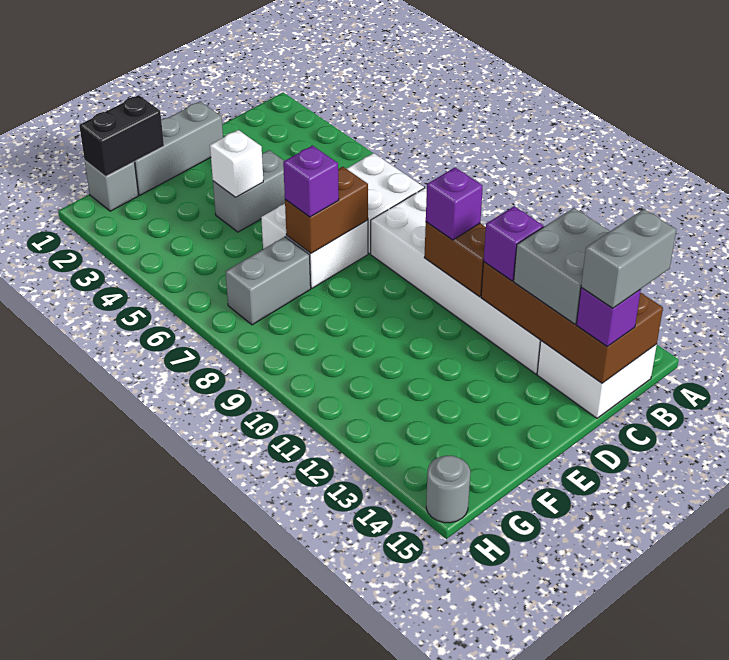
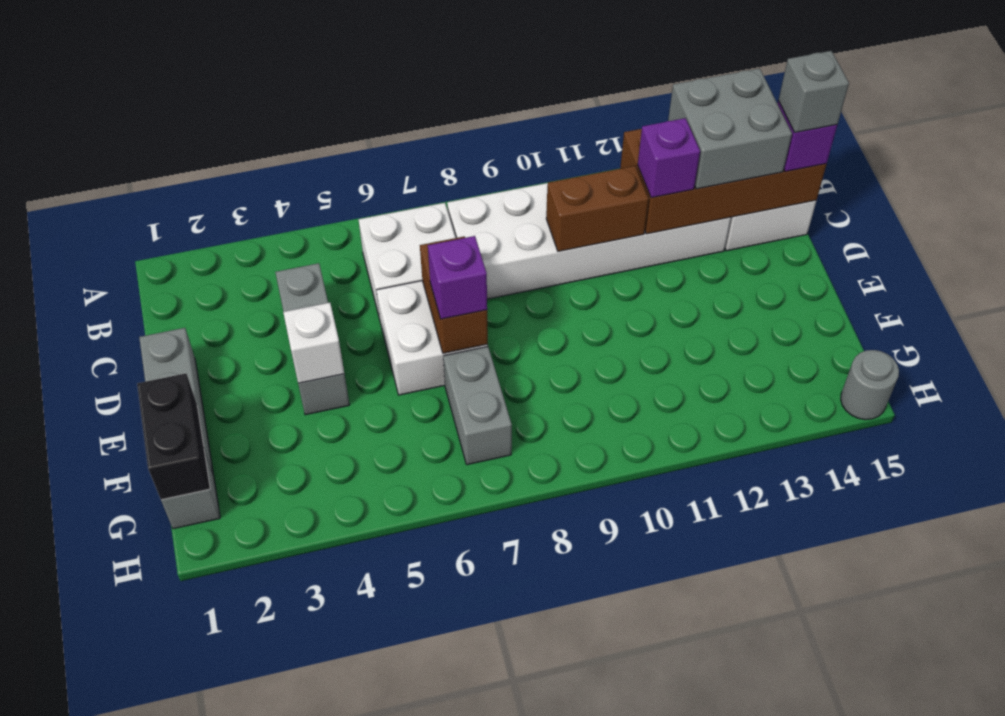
grey 1x2 brick [581,209,676,308] -> grey 1x1 brick [778,51,849,133]
purple 1x1 brick [426,168,483,240] -> none
grey 1x2 brick [213,150,285,232] -> grey 1x3 brick [275,263,350,415]

